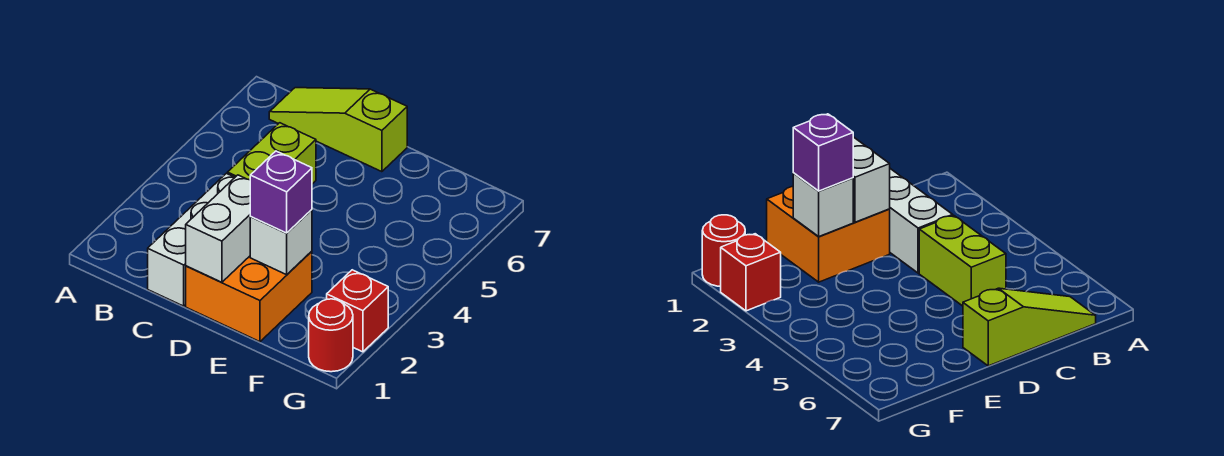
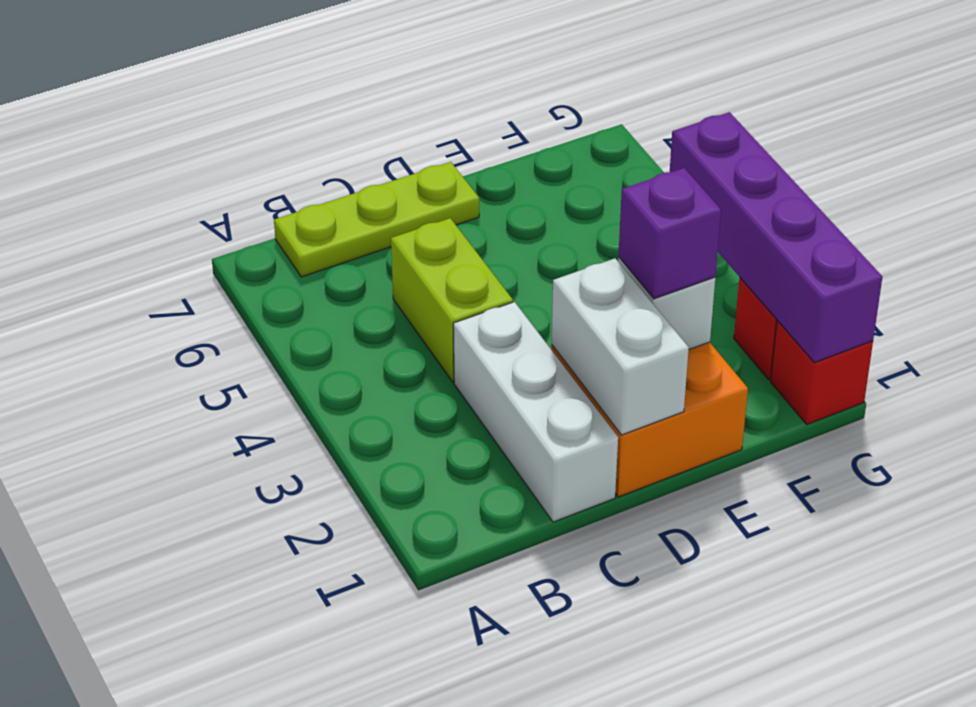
lime 1x3 slope [269,88,407,172] -> lime 1x3 plate [274,162,479,277]
red 1x1 round brick [309,299,353,372] -> red 1x1 brick [770,321,873,424]
none -> purple 1x4 brick [670,112,882,363]

